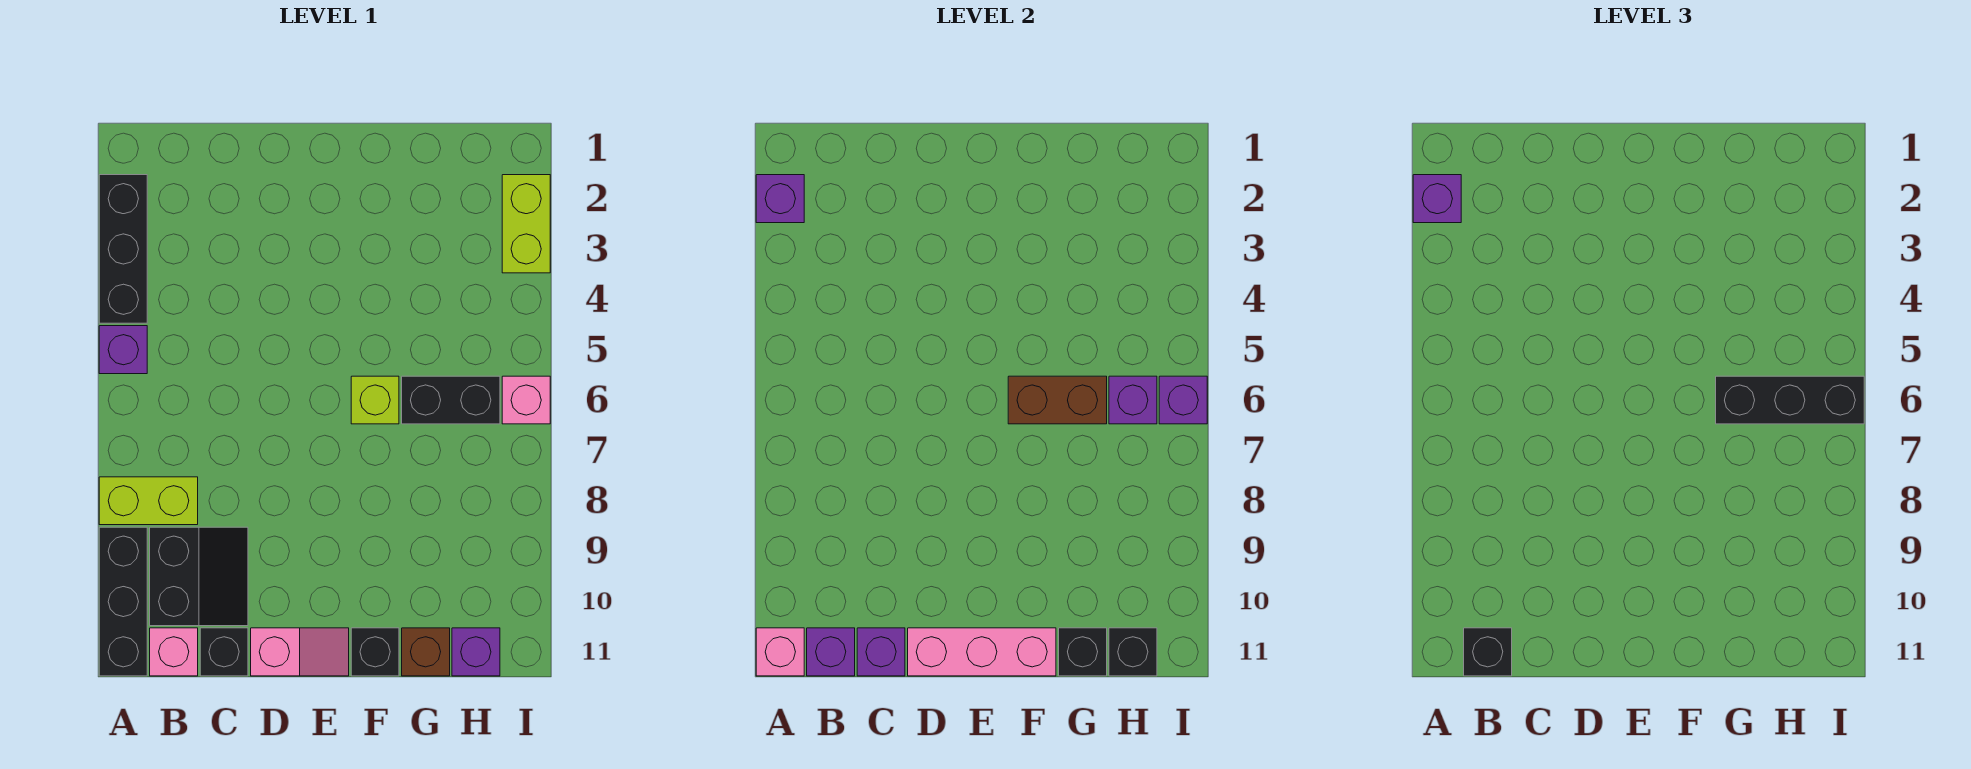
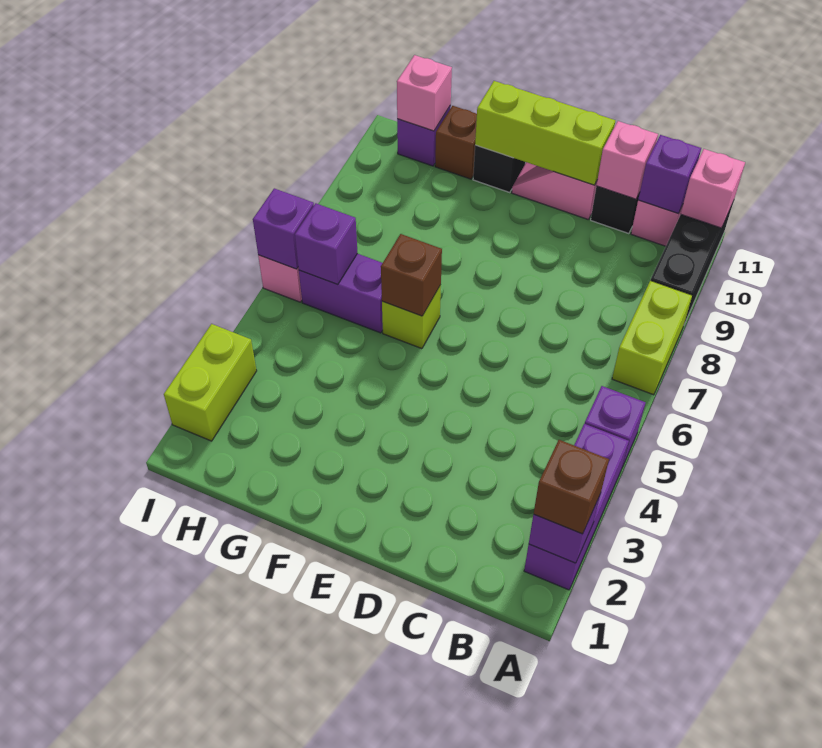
black 1x3 brick [99,175,147,323] -> purple 1x3 brick [524,424,629,590]
purple 1x1 brick [1413,175,1461,223] -> brown 1x1 brick [534,440,609,534]
lime 1x2 brick [99,477,198,525] -> lime 1x2 brick turned to [612,280,692,395]
black 2x2 slope [150,527,248,626] -> none
black 1x1 brick [1464,628,1512,676] -> none
purple 1x1 brick [857,628,905,676] -> pink 1x1 brick [597,121,658,199]
pink 1x3 brick [908,628,1056,676] -> lime 1x3 brick [475,81,616,185]
brown 1x2 brick [1008,376,1107,424] -> brown 1x1 brick [381,234,442,316]
black 1x2 brick [402,376,500,424] -> purple 1x2 brick [299,254,383,333]
black 1x3 brick [1716,376,1864,424] -> none
black 1x1 brick [1059,628,1107,676] -> none
black 1x1 brick [1109,628,1157,676] -> pink 1x1 brick [397,55,452,131]

